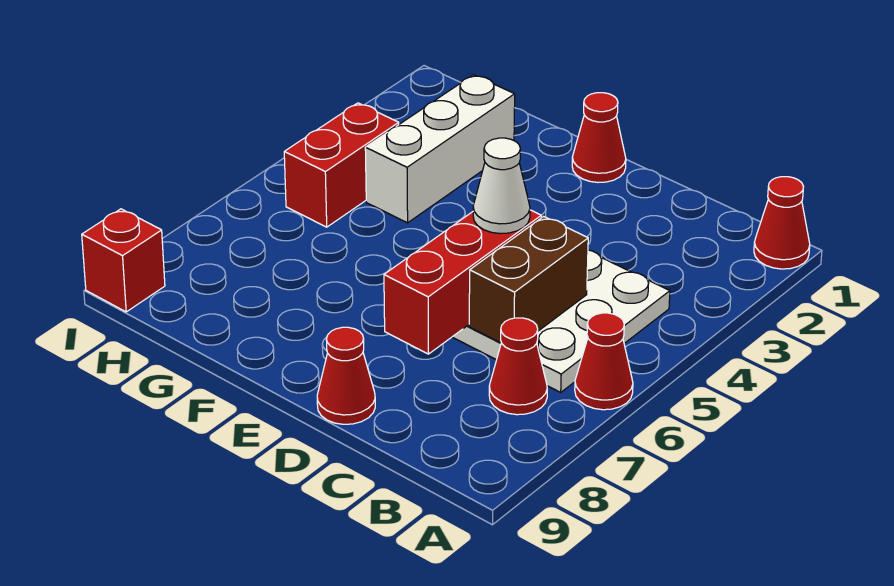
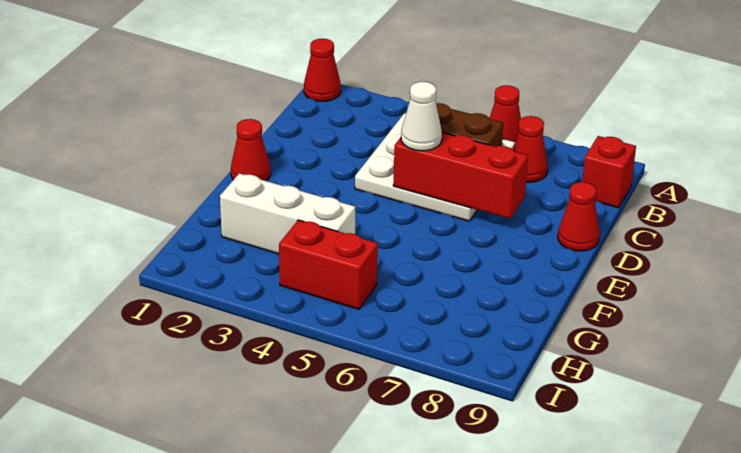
red 1x1 brick [82,209,165,312] -> red 1x1 brick moved to [582,136,636,208]

